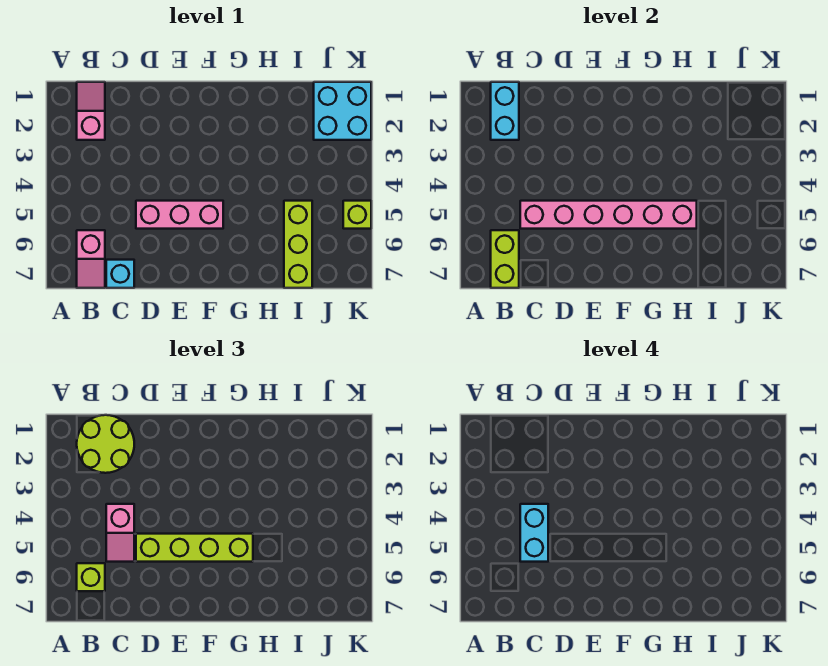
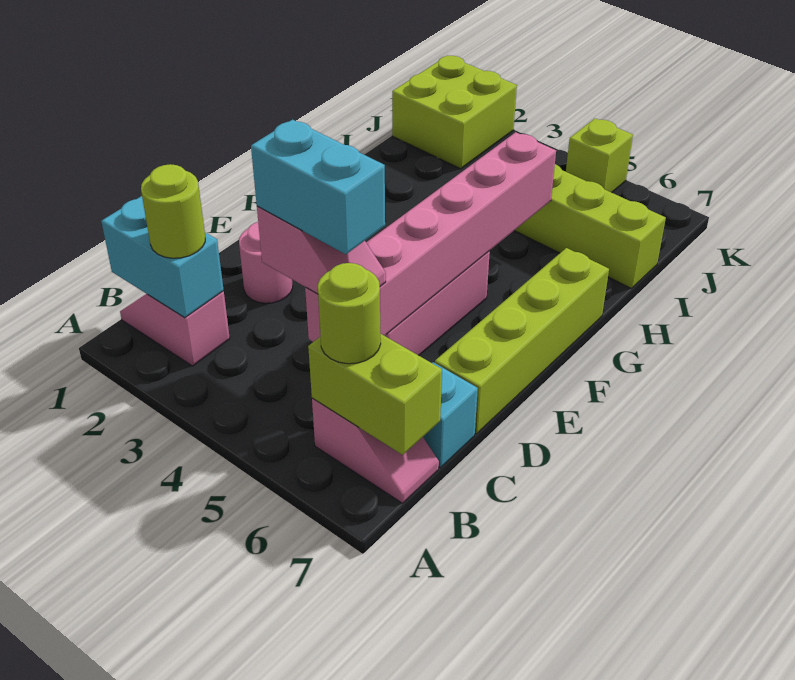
lime 2x2 round brick [77,415,134,473] -> lime 1x1 round brick [141,164,205,258]
lime 1x1 brick [77,563,105,591] -> lime 1x1 round brick [318,263,381,364]
none -> pink 1x1 round brick [239,222,293,303]
lime 1x4 brick [136,534,253,562] -> lime 1x4 brick moved to [435,248,609,434]
cyan 2x2 brick [314,82,371,140] -> lime 2x2 brick [392,55,517,169]

